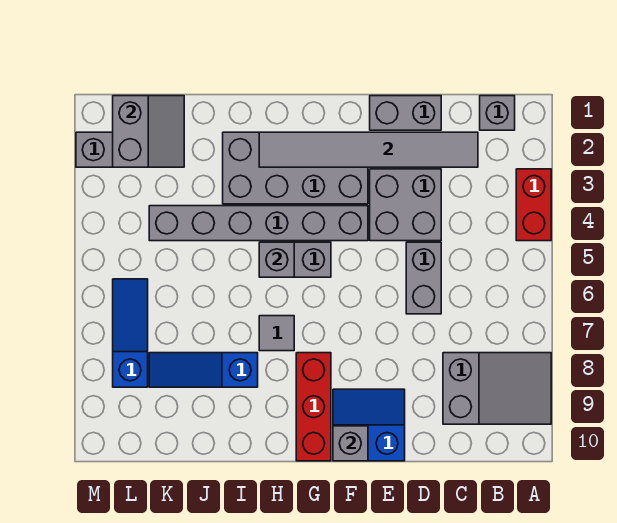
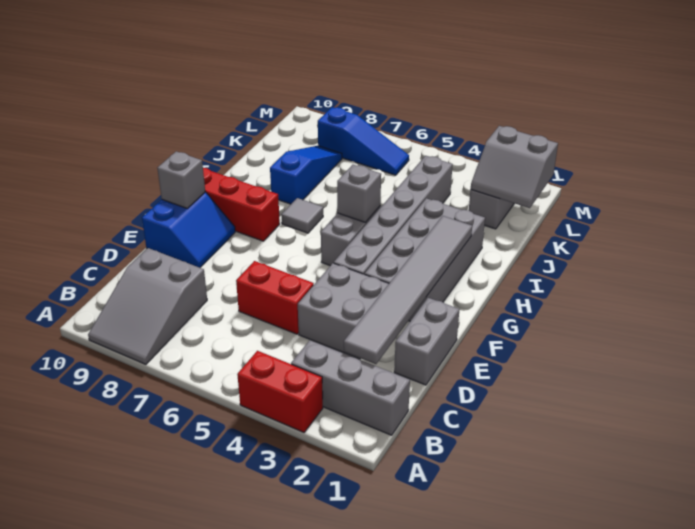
grey 1x1 brick [480,96,515,130] -> grey 1x3 brick [291,340,410,435]
grey 1x2 brick [406,242,441,314] -> red 1x2 brick [236,261,314,334]

